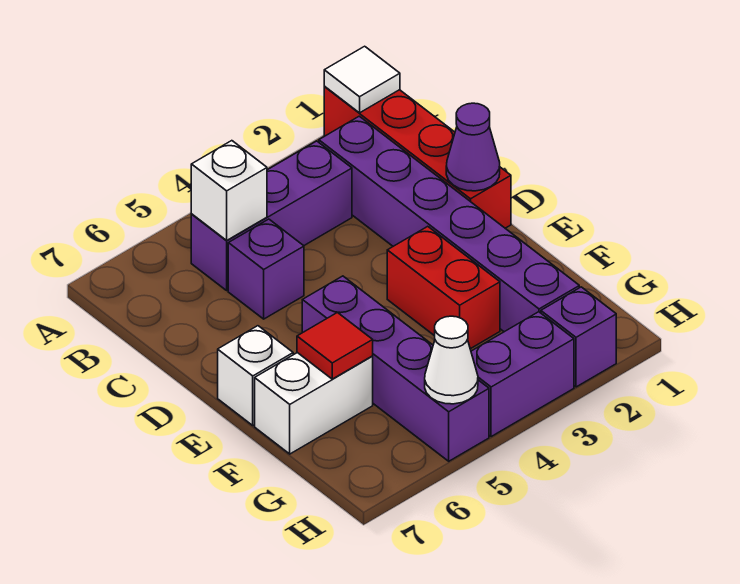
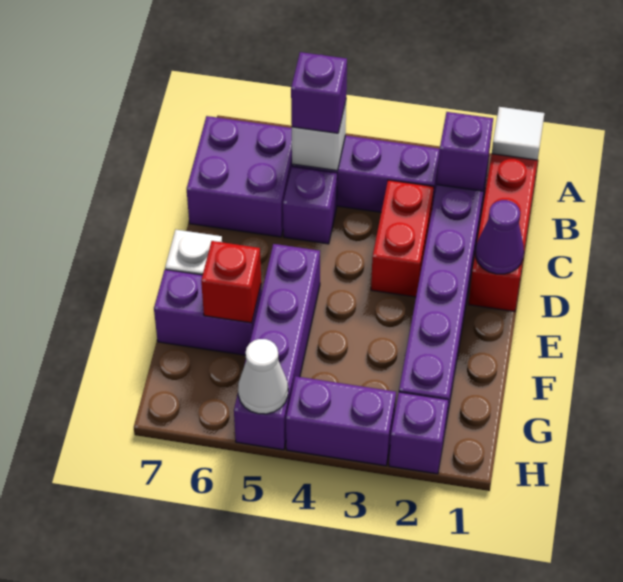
none -> purple 1x1 brick [437,112,493,191]
none -> purple 1x1 brick [291,52,347,133]
none -> purple 2x2 brick [187,116,292,237]
red 1x2 brick [387,226,500,349] -> red 1x2 brick moved to [371,180,434,297]
white 1x2 brick [255,353,373,454] -> purple 1x2 brick [154,270,262,355]
red 1x1 tile [297,312,373,379] -> red 1x1 brick [201,241,261,323]

